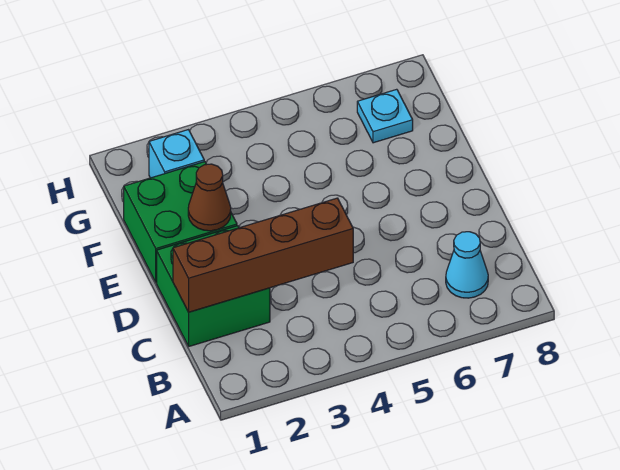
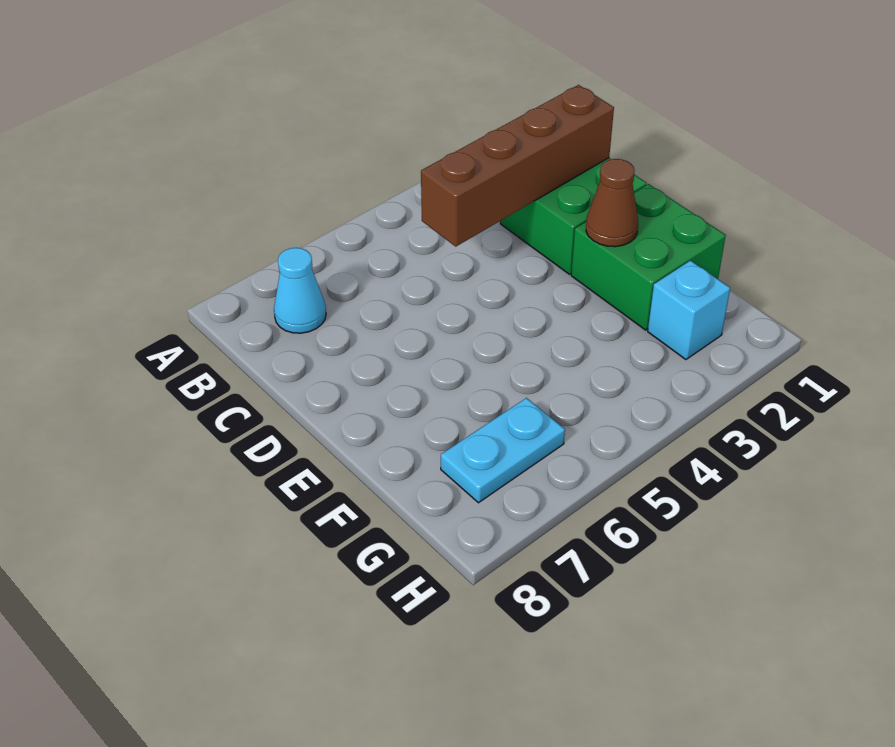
cyan 1x1 plate [357,89,413,143] -> cyan 1x2 plate [441,398,565,503]

